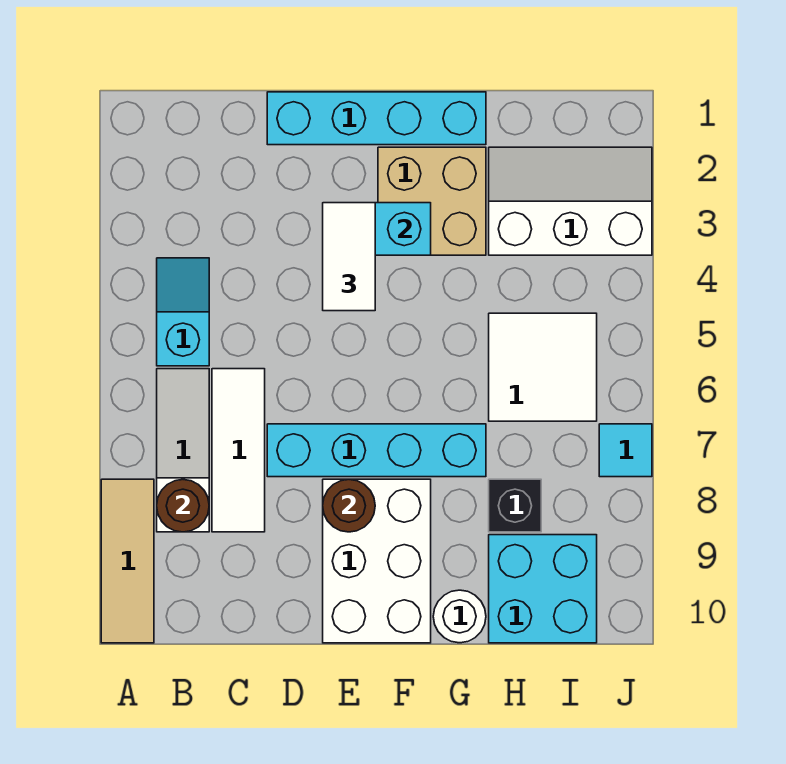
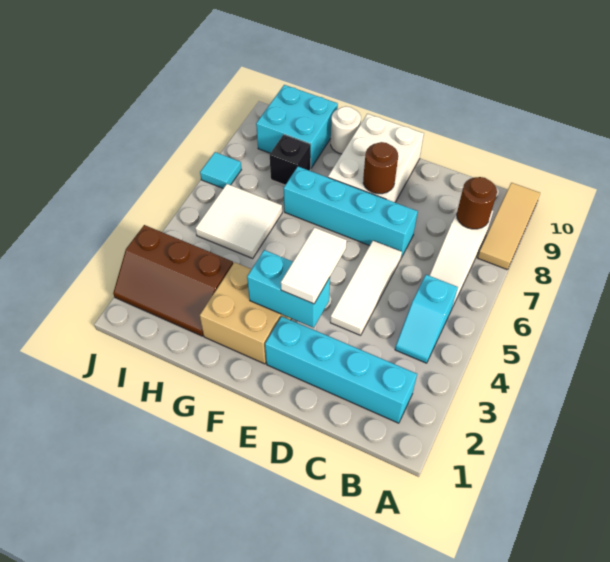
white 1x3 tile [212,369,265,532] -> white 1x3 tile moved to [330,241,402,335]
cyan 1x4 brick [267,92,486,145] -> cyan 1x4 brick moved to [265,316,417,423]
white 2x3 slope [489,147,652,255] -> brown 2x3 slope [113,225,233,336]

